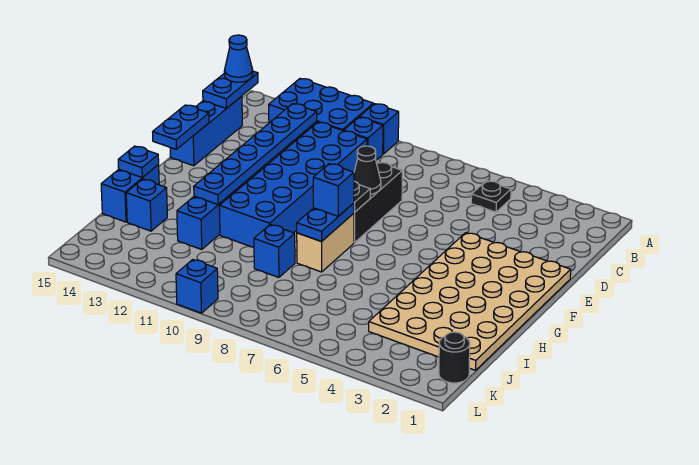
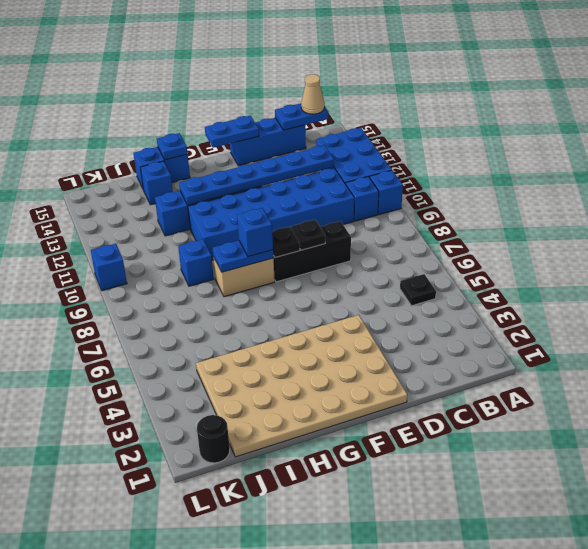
blue 1x1 cone [224,35,253,82] -> tan 1x1 cone [301,74,325,114]
black 1x1 cone [354,146,381,194] -> black 1x1 plate [291,220,325,250]

